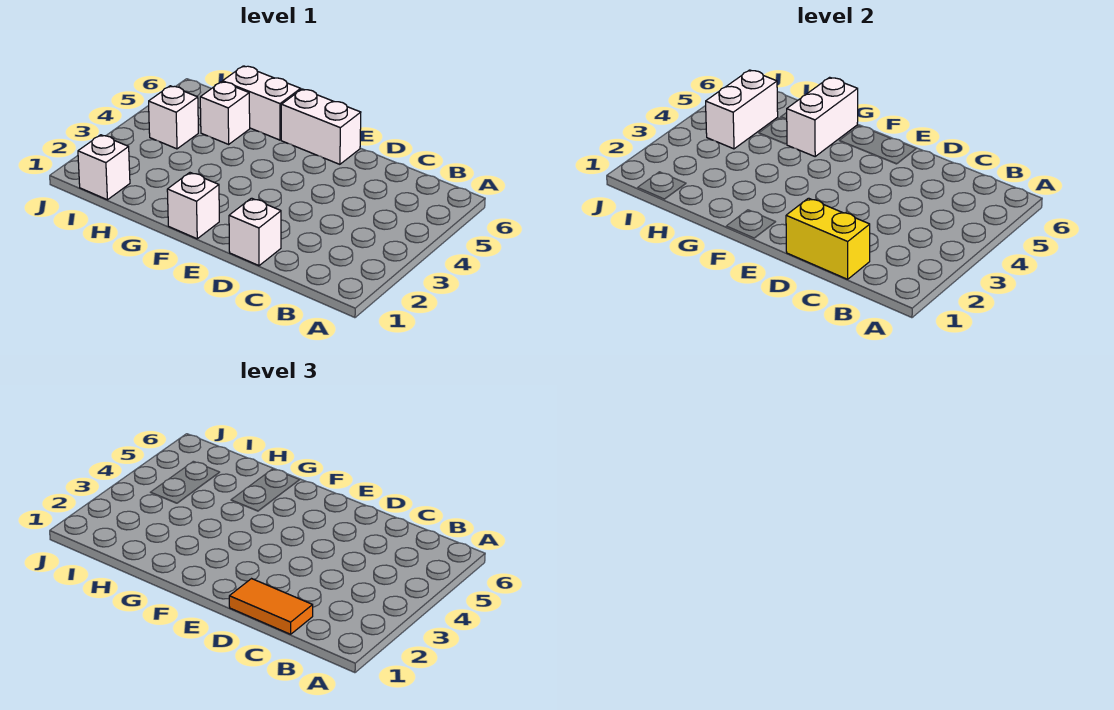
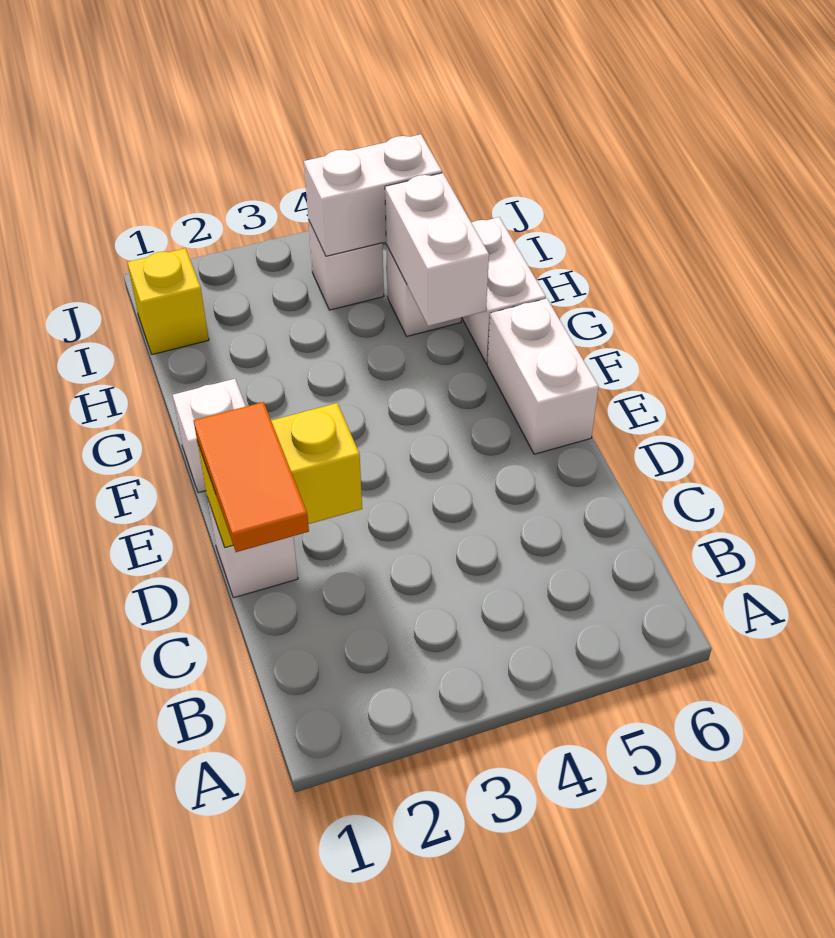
yellow 1x2 brick [786,198,870,279] -> yellow 1x2 brick turned to [197,403,362,548]
white 1x2 brick [786,77,858,156] -> white 1x2 brick turned to [385,173,489,326]
white 1x1 brick [78,135,130,200] -> yellow 1x1 brick [127,248,209,355]

